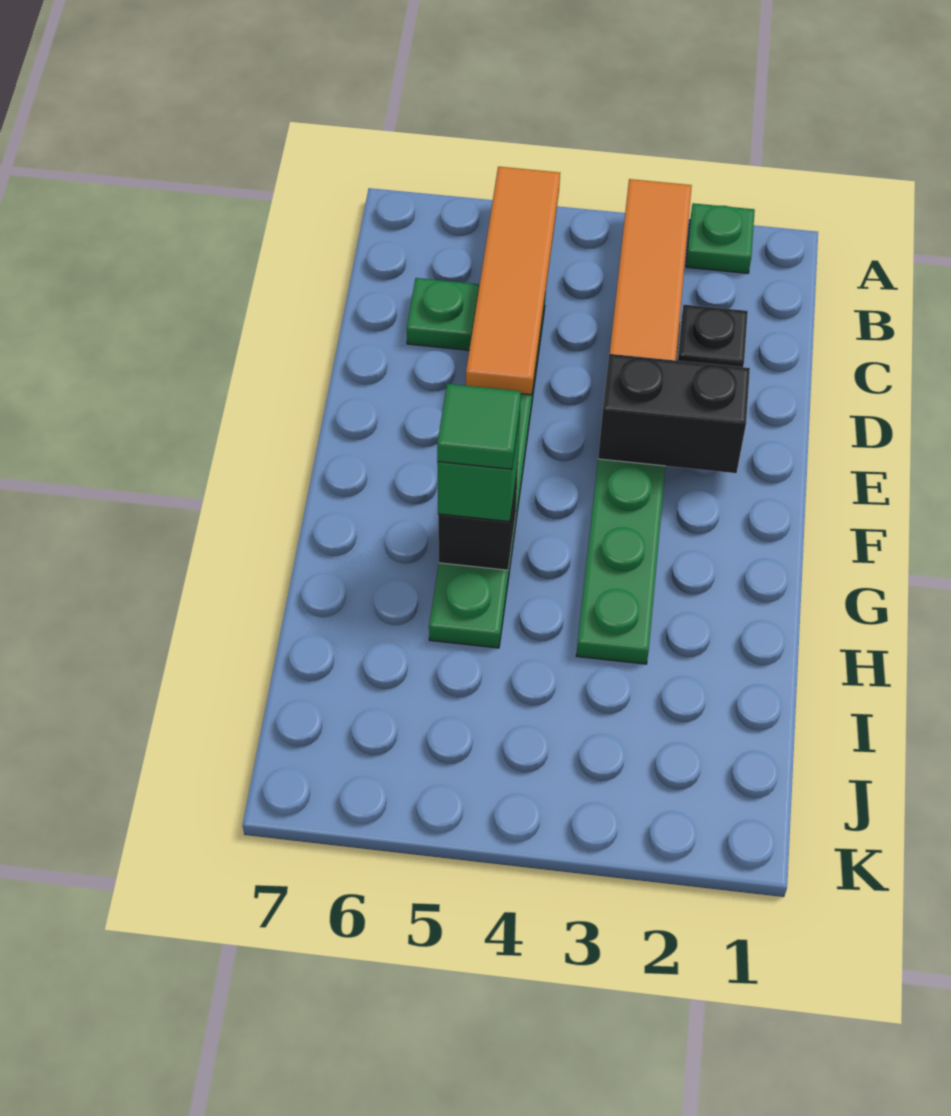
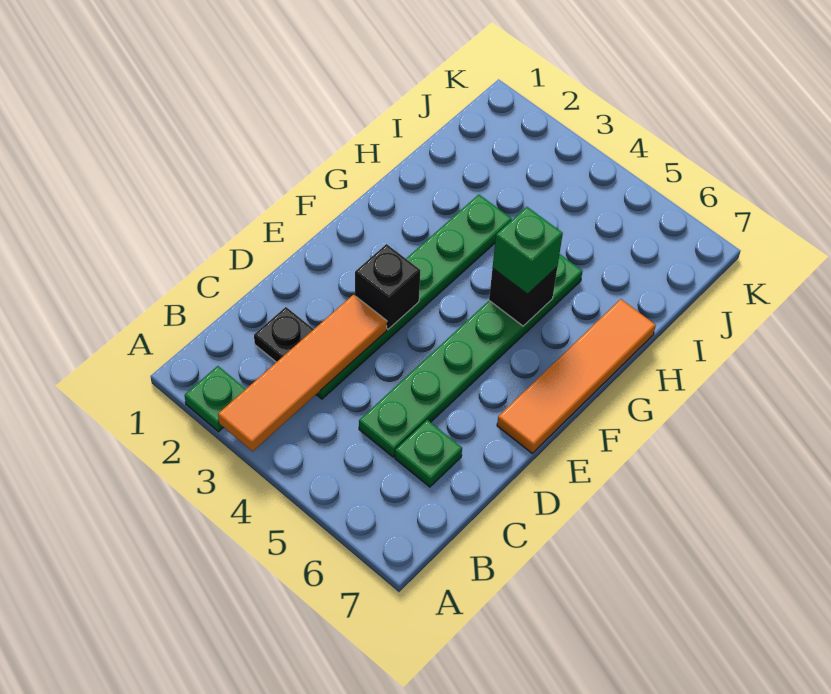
orange 1x4 tile [466,167,560,395] -> orange 1x4 tile moved to [497,299,656,453]
black 1x2 brick [598,354,750,473] -> black 1x1 brick [355,244,421,329]
green 1x1 tile [437,384,521,469] -> none

